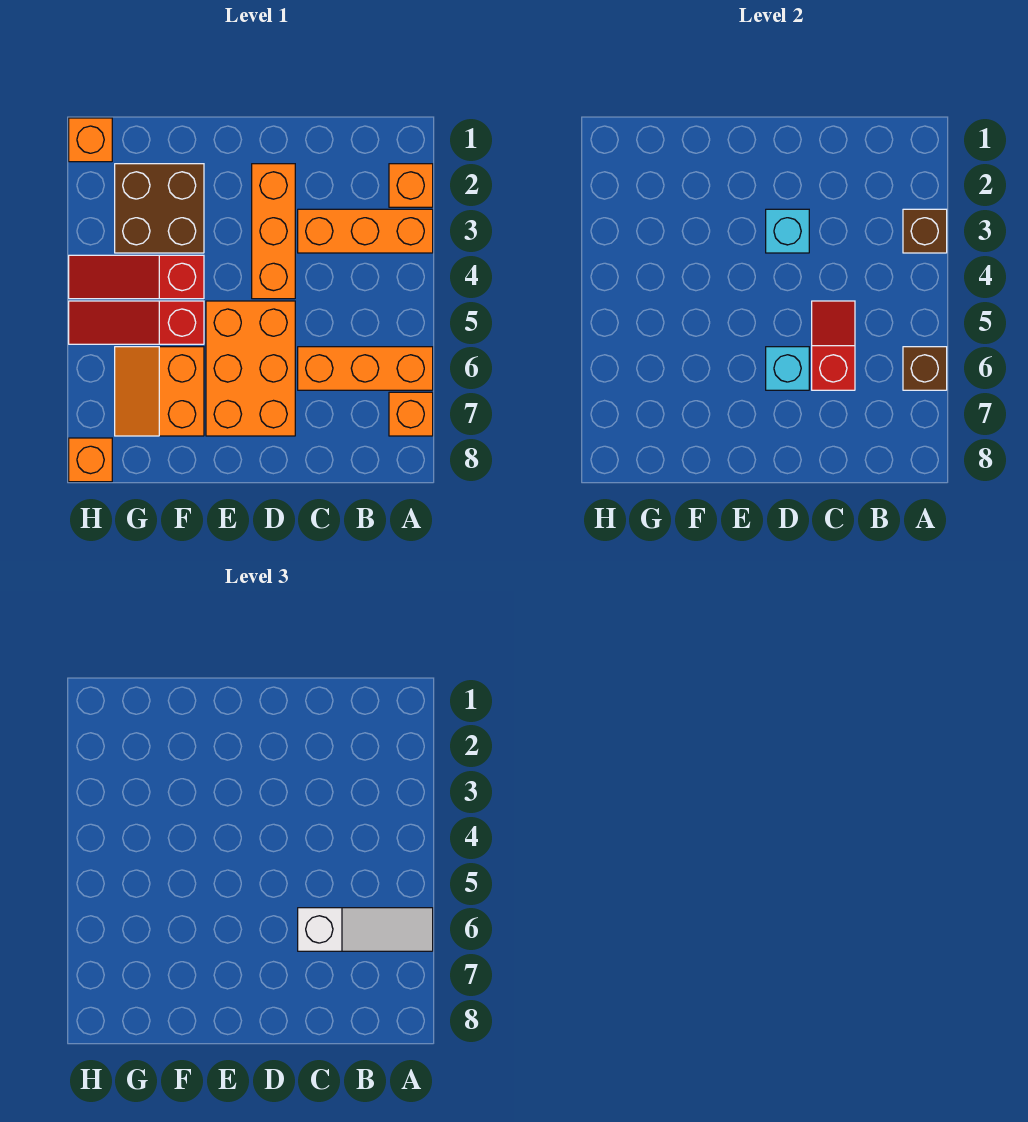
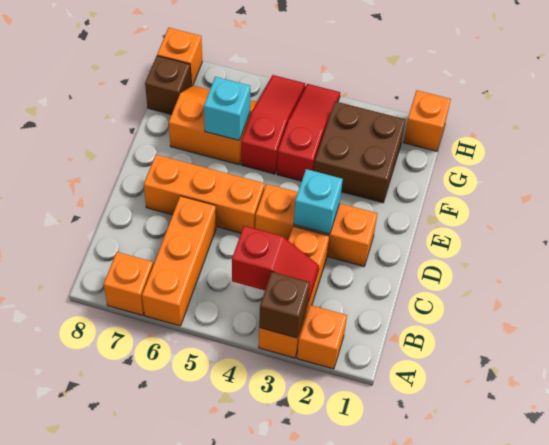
brown 1x1 brick [903,347,947,390] -> brown 1x1 brick moved to [145,56,191,115]
white 1x3 slope [298,908,433,951] -> none
red 1x2 slope [812,301,855,390] -> red 1x2 slope moved to [232,226,319,301]
orange 2x3 brick [206,301,295,436] -> orange 1x3 brick [144,155,265,233]
cyan 1x1 brick [766,347,809,390] -> cyan 1x1 brick moved to [204,77,250,140]

